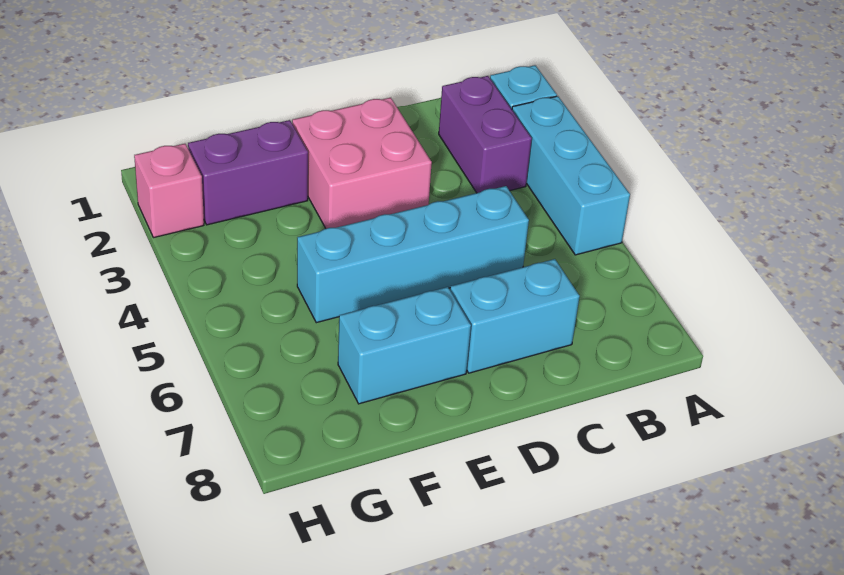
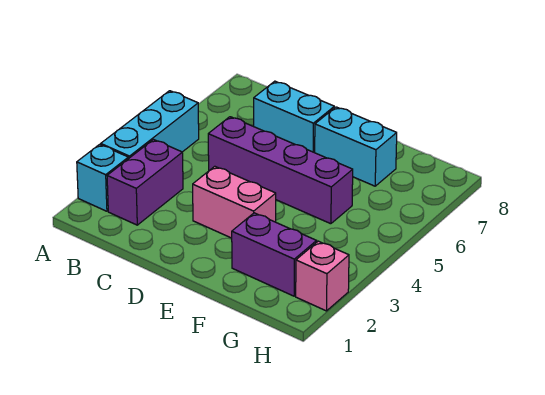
cyan 1x4 brick [297,186,529,323] -> purple 1x4 brick [208,117,353,224]
pink 2x2 brick [292,98,432,229] -> pink 1x2 brick [193,166,276,238]

